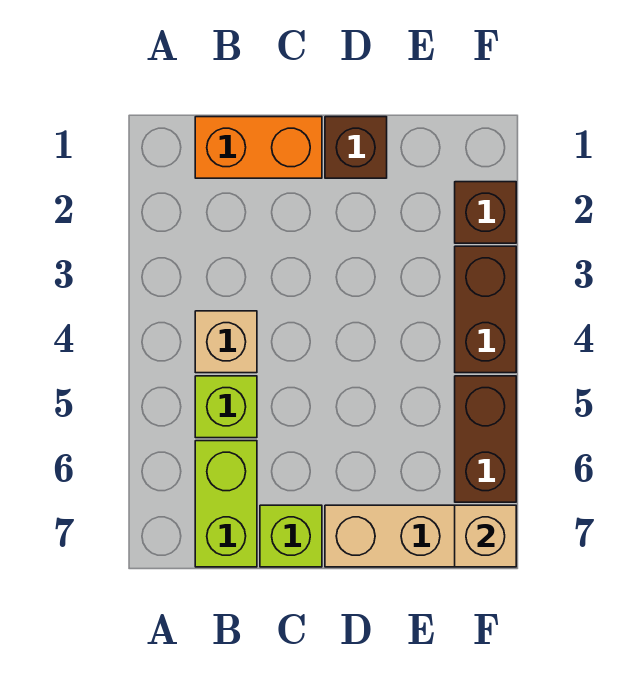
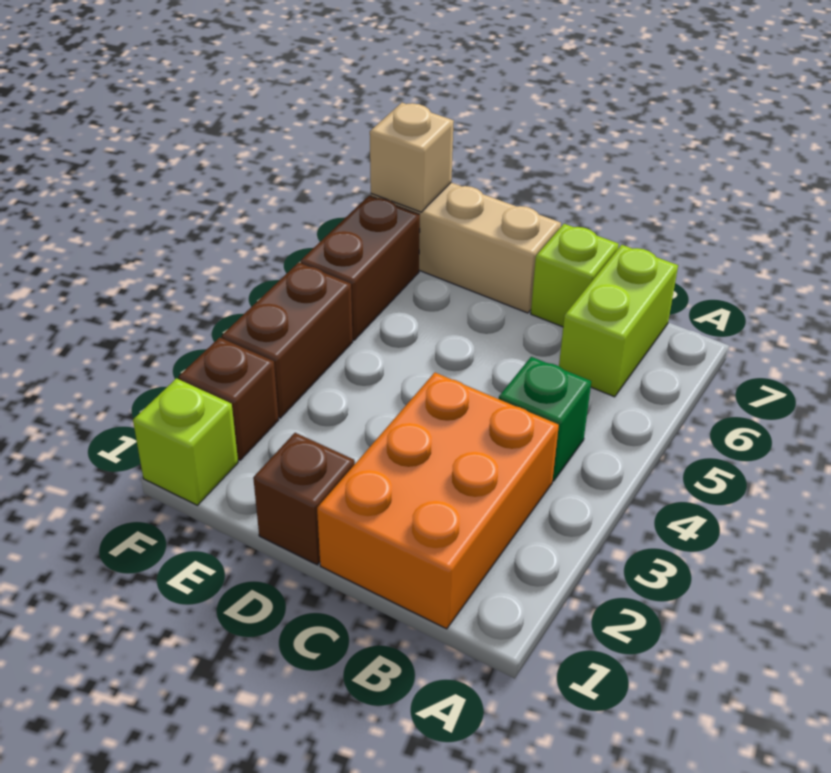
orange 1x2 brick [195,117,322,178] -> orange 2x3 brick [317,373,559,629]
tan 1x1 brick [195,311,257,373] -> green 1x1 brick [499,357,591,481]
lime 1x1 brick [195,376,257,438] -> lime 1x1 brick moved to [133,378,238,505]

